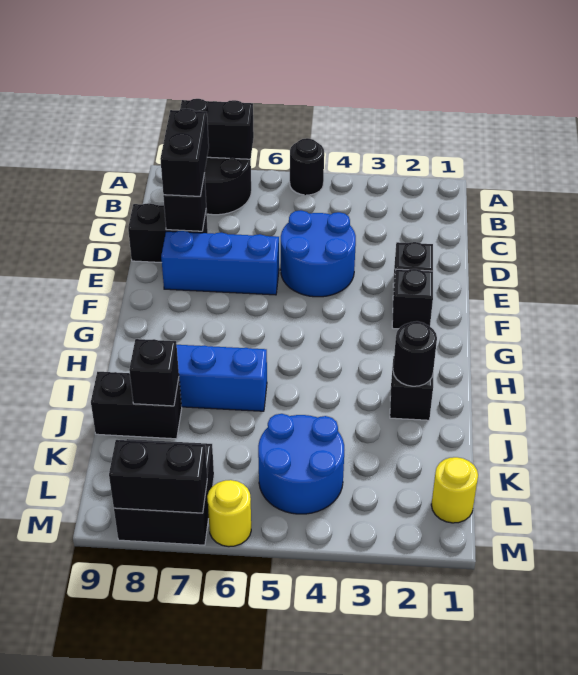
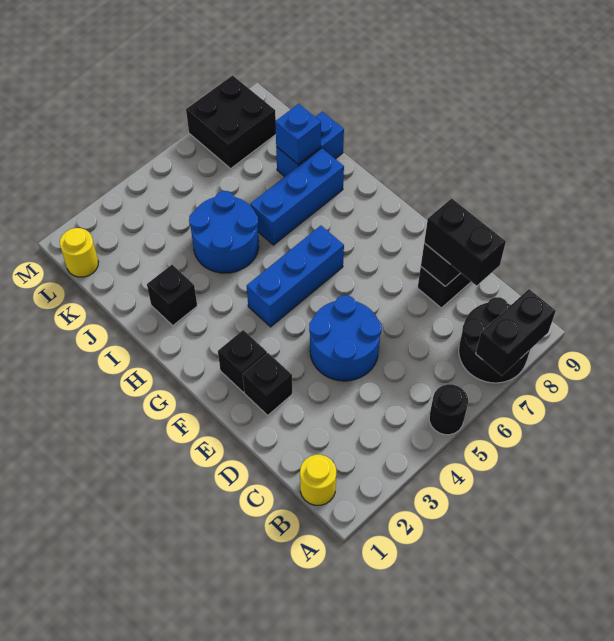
blue 1x3 brick [161,231,279,295] -> blue 1x3 brick moved to [247,226,344,327]
black 1x1 round brick [393,321,437,386] -> none
black 1x2 brick [91,372,182,439] -> blue 1x2 brick [276,112,344,177]
black 1x1 brick [129,339,179,406] -> blue 1x1 brick [275,104,321,164]
blue 2x2 round brick [258,414,344,514] -> blue 2x2 round brick moved to [189,191,259,273]
yellow 1x1 round brick [207,480,251,547] -> yellow 1x1 round brick moved to [300,455,336,505]
black 1x2 brick [109,440,207,513] -> none

